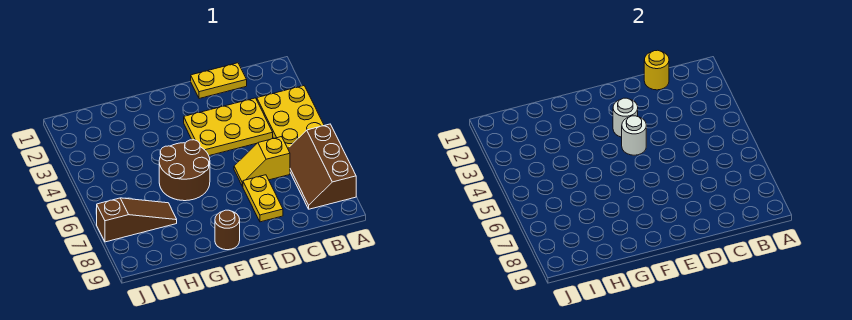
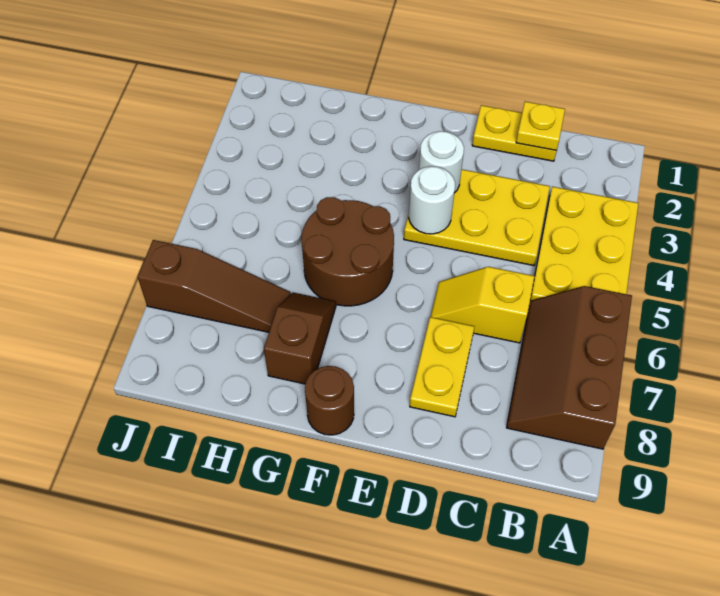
yellow 1x1 round brick [644,50,669,90] -> yellow 1x1 plate [516,102,565,150]
none -> brown 1x2 slope [264,293,336,384]

